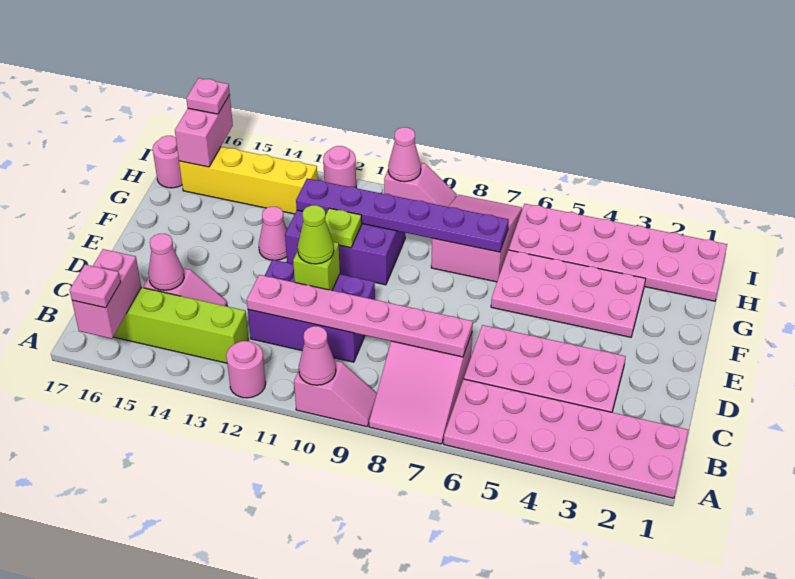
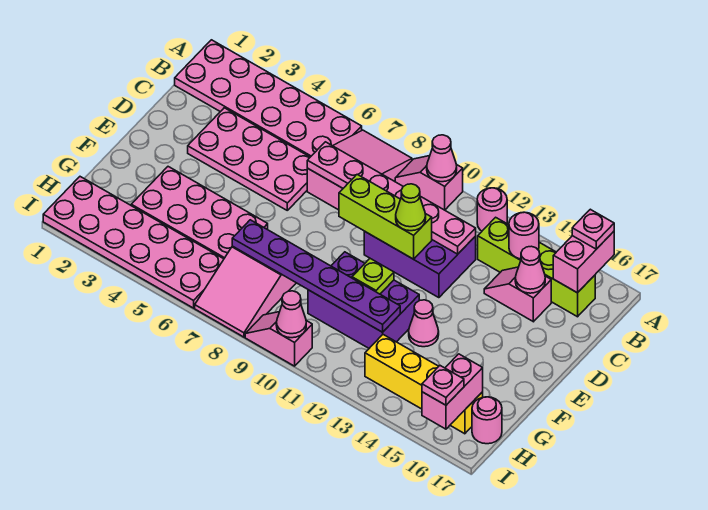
lime 1x1 brick [293,242,340,290] -> lime 1x3 brick [339,174,432,259]
pink 1x1 round brick [323,146,356,187] -> pink 1x1 round brick moved to [509,212,539,259]

